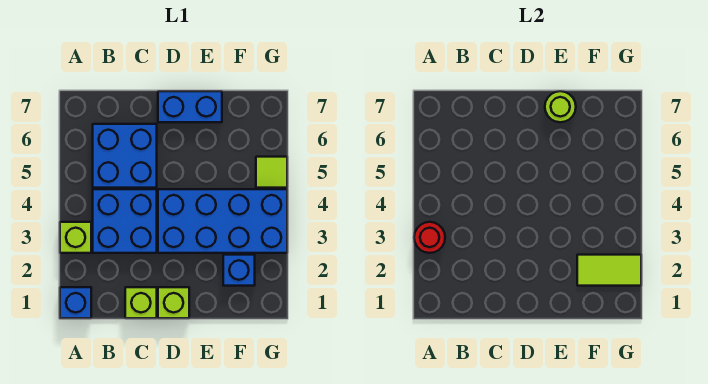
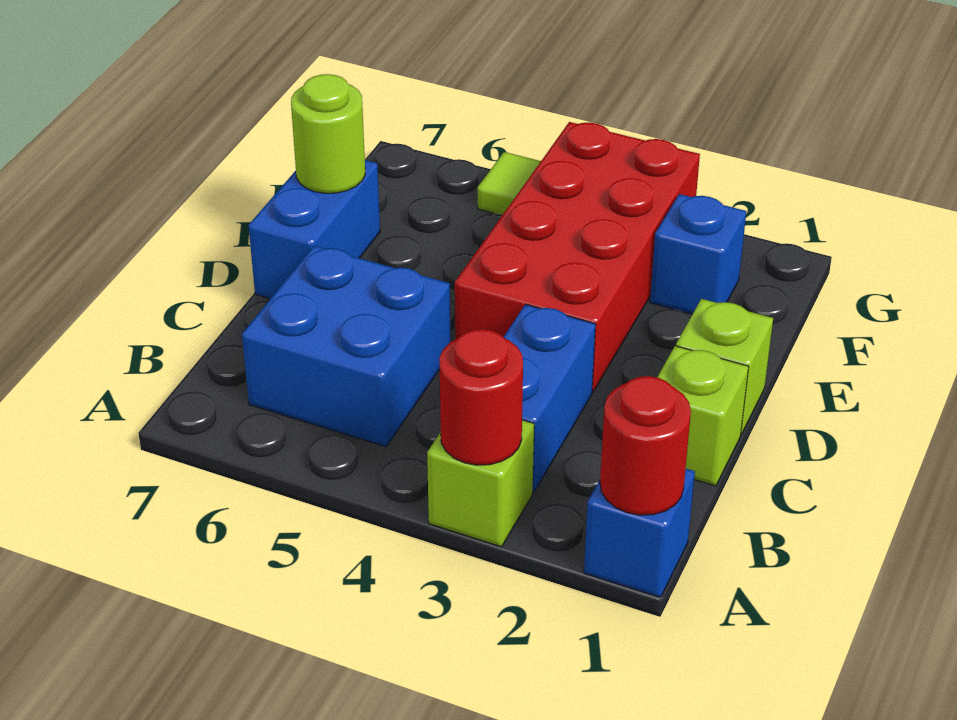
none -> red 1x1 round brick [600,376,691,515]
blue 2x2 brick [93,189,157,253] -> blue 1x2 brick [504,304,596,492]
blue 2x4 brick [158,189,287,253] -> red 2x4 brick [455,122,700,392]
lime 1x2 tile [577,255,641,286] -> none

